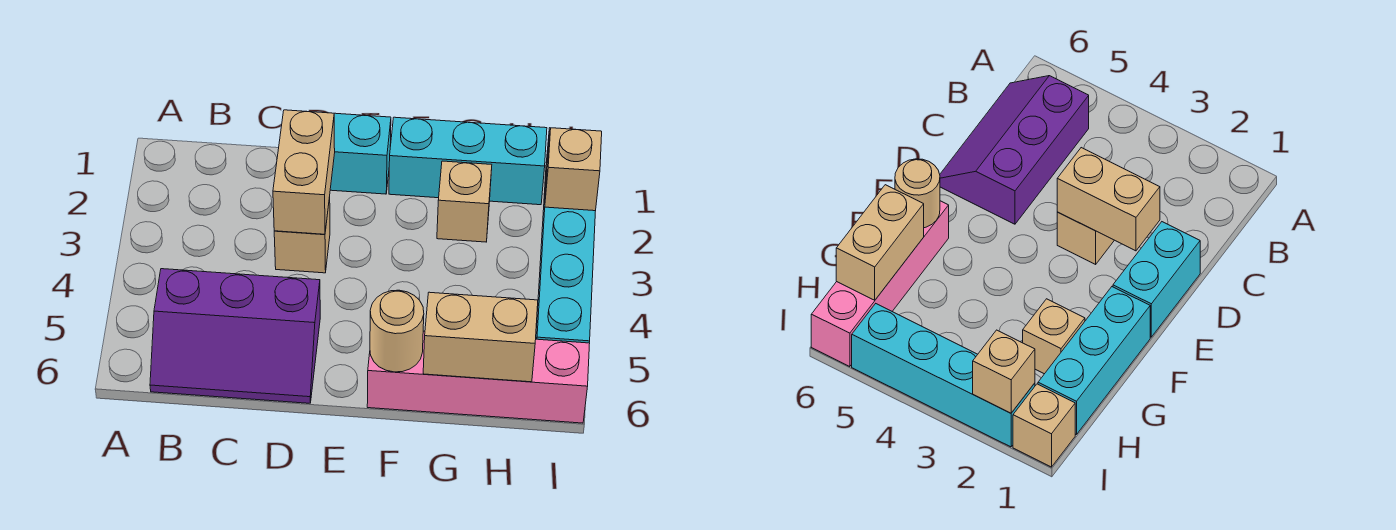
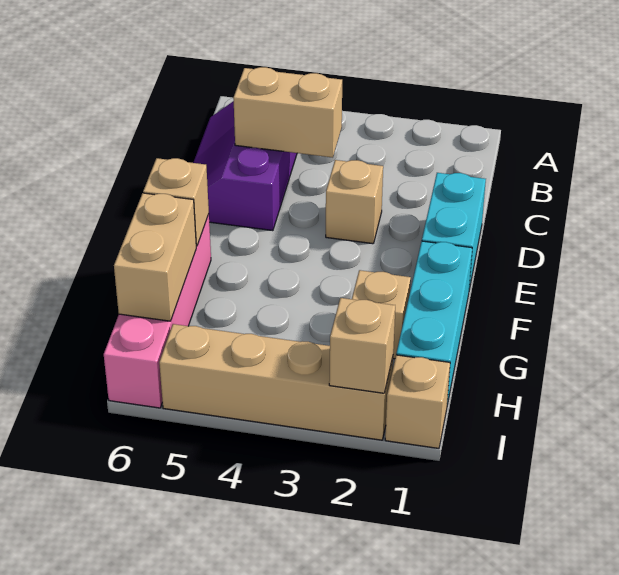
tan 1x2 brick [273,110,335,234] -> tan 1x2 brick moved to [233,67,342,158]
tan 1x1 round brick [370,290,424,372] -> tan 1x1 brick [143,158,209,246]
cyan 1x4 brick [536,175,595,343] -> tan 1x4 brick [159,324,393,440]

